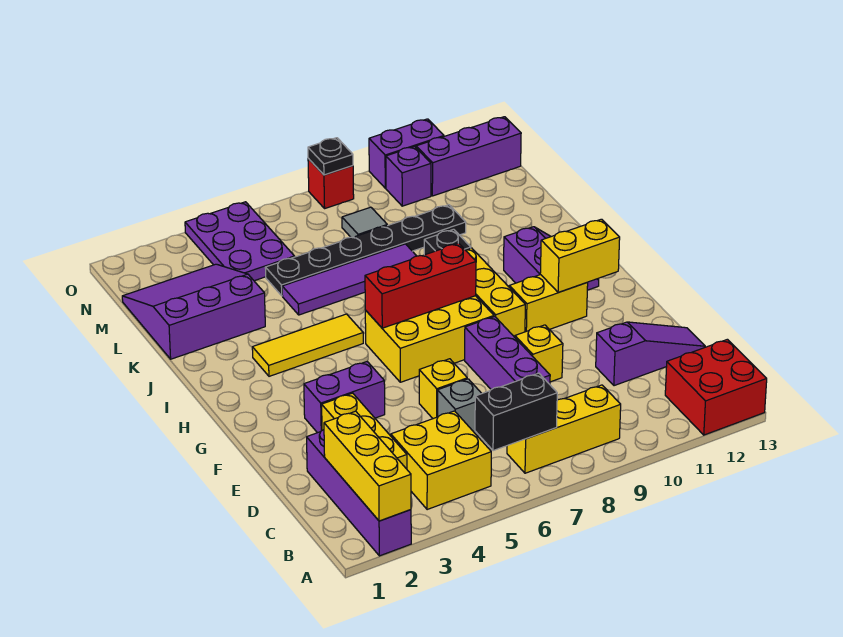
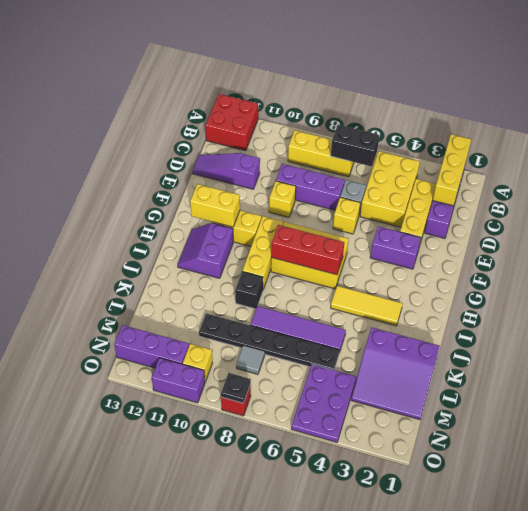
yellow 2x2 brick [391,411,491,510] -> yellow 2x3 brick [360,151,420,227]
purple 1x3 brick [465,317,550,390] -> purple 1x3 brick turned to [276,164,345,210]
purple 1x1 brick [386,146,431,206] -> yellow 1x1 brick [183,344,212,382]

